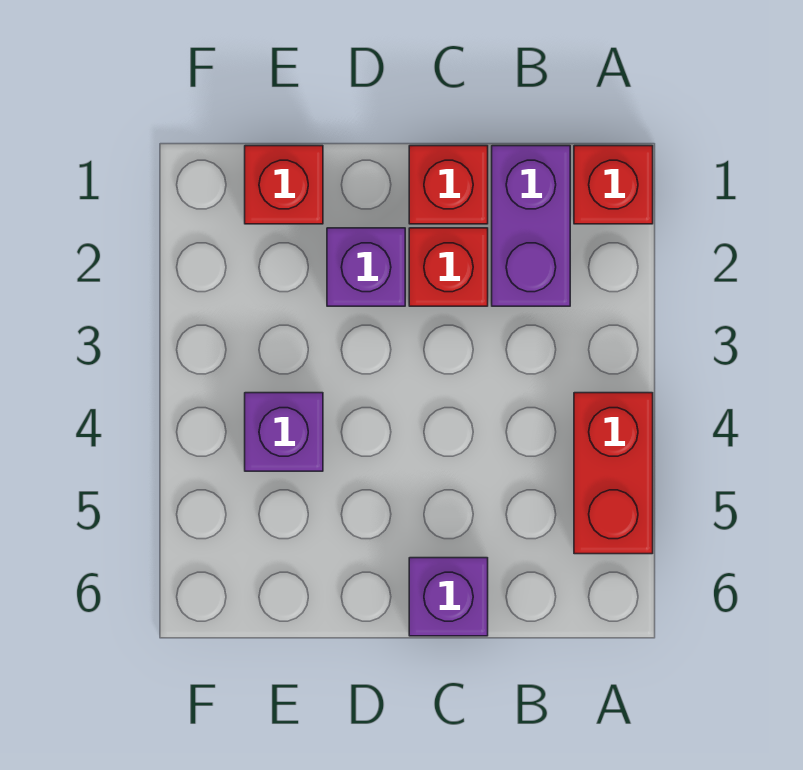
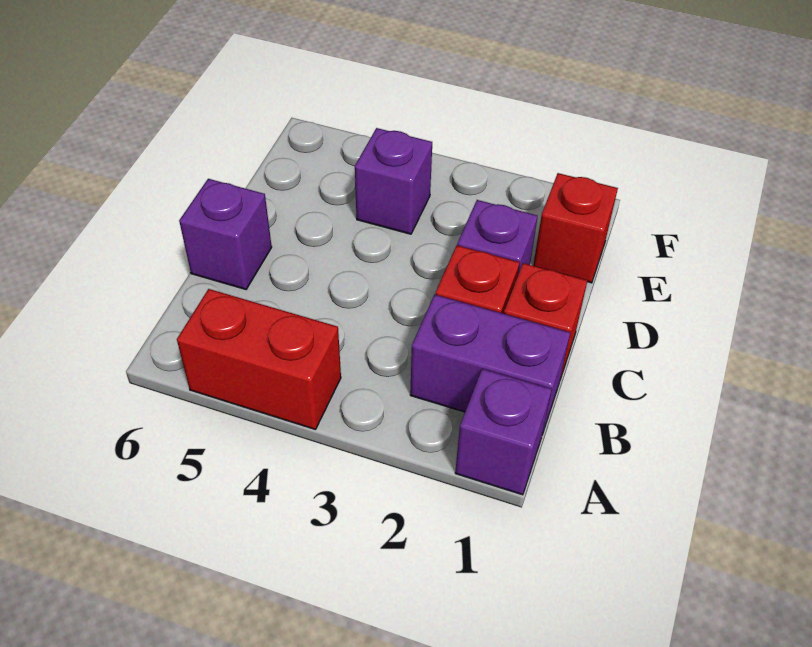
red 1x1 brick [574,146,653,224] -> purple 1x1 brick [455,369,552,495]

